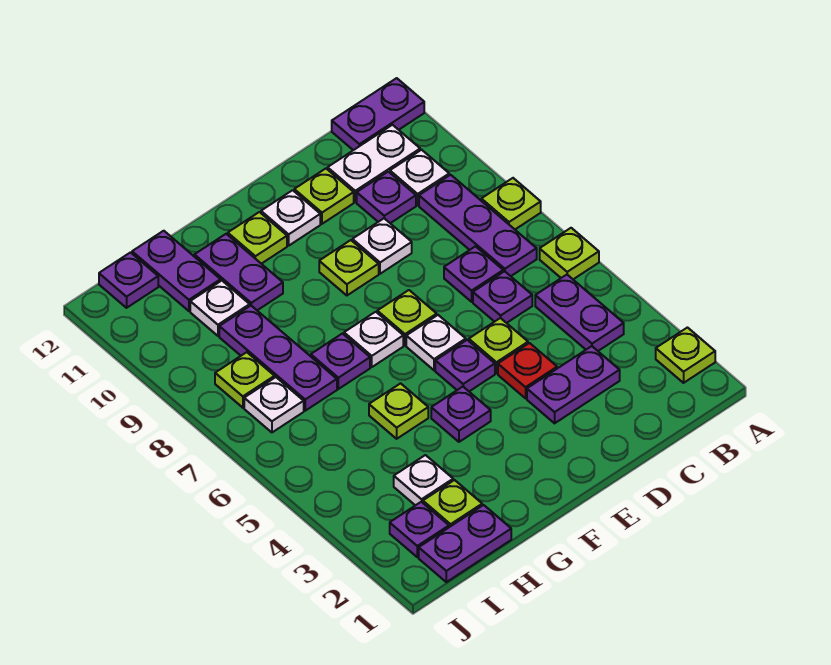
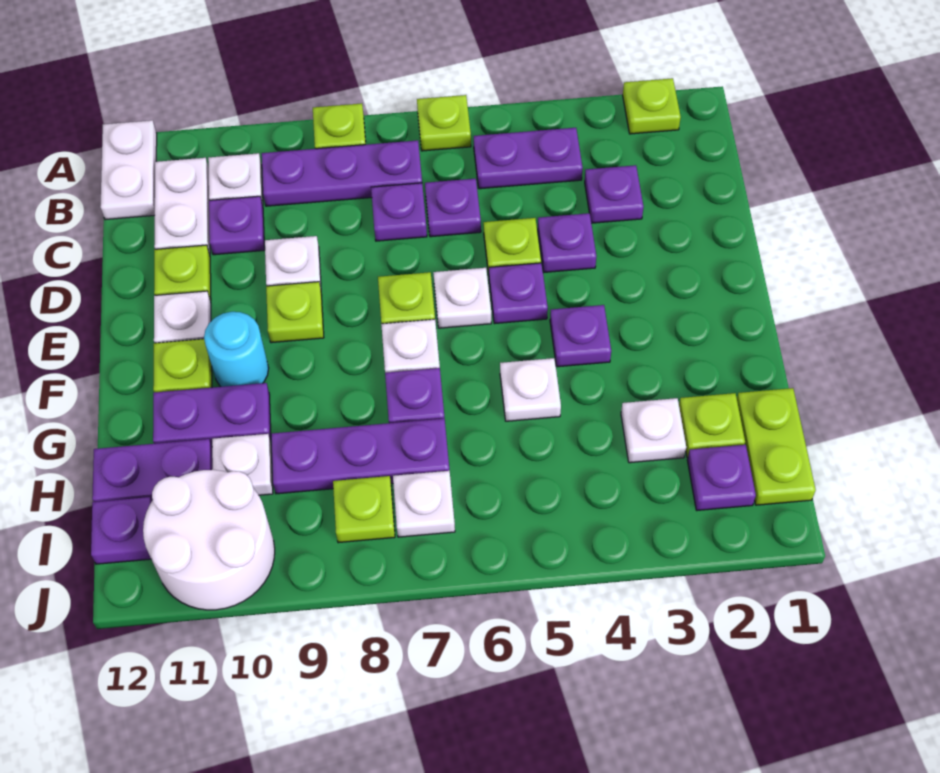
purple 1x2 plate [332,78,424,150] -> white 1x2 plate [100,120,157,220]
purple 1x2 plate [527,346,620,423] -> purple 1x1 plate [585,165,644,223]
red 1x1 plate [498,343,557,398] -> purple 1x1 plate [538,213,596,272]
none -> cyan 1x1 round brick [204,312,269,387]
lime 1x1 plate [369,383,428,439] -> white 1x1 plate [500,358,561,421]
purple 1x2 plate [419,505,511,582] -> lime 1x2 plate [737,388,816,505]
none -> white 2x2 round brick [143,470,275,610]

